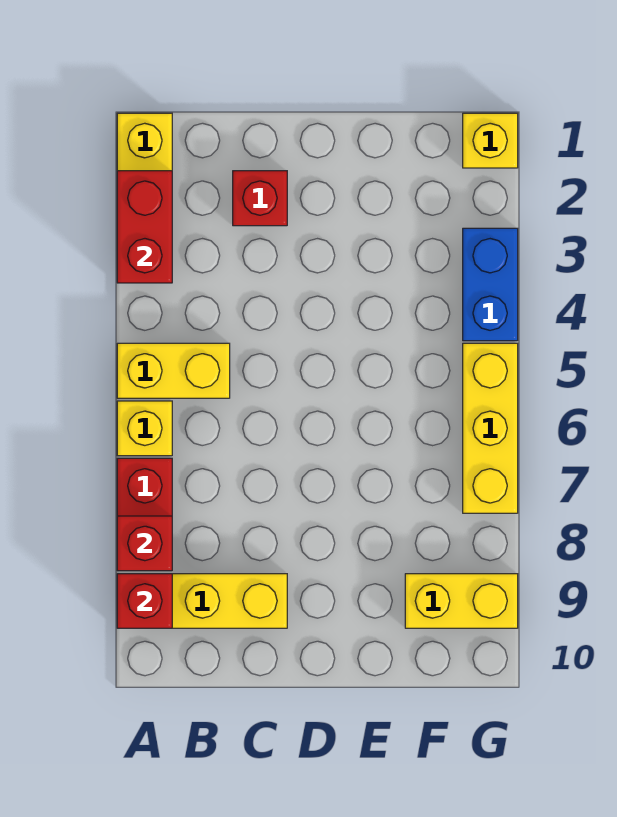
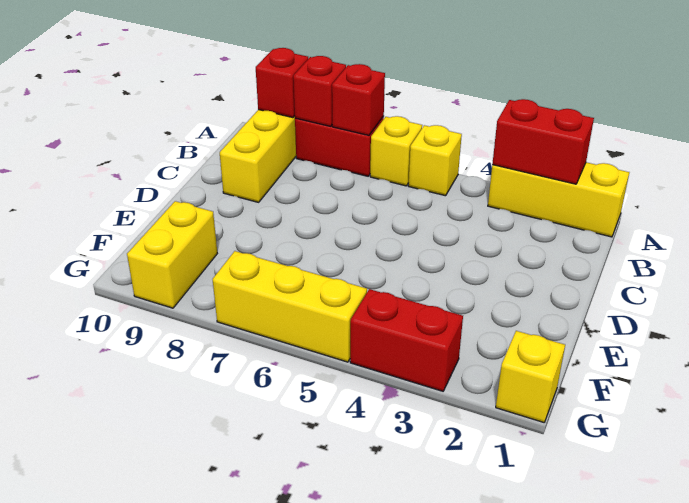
yellow 1x2 brick [117,343,230,398] -> yellow 1x1 brick [408,125,462,196]
red 1x1 brick [233,171,287,226] -> red 1x1 brick moved to [332,64,385,135]
blue 1x2 brick [463,228,518,341] -> red 1x2 brick [350,289,463,391]

